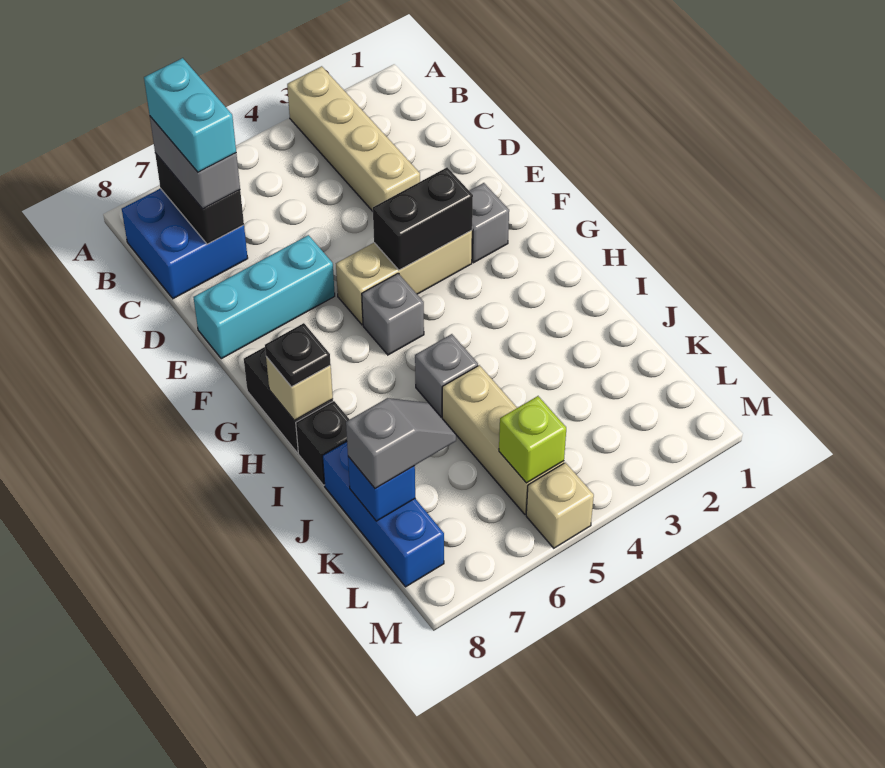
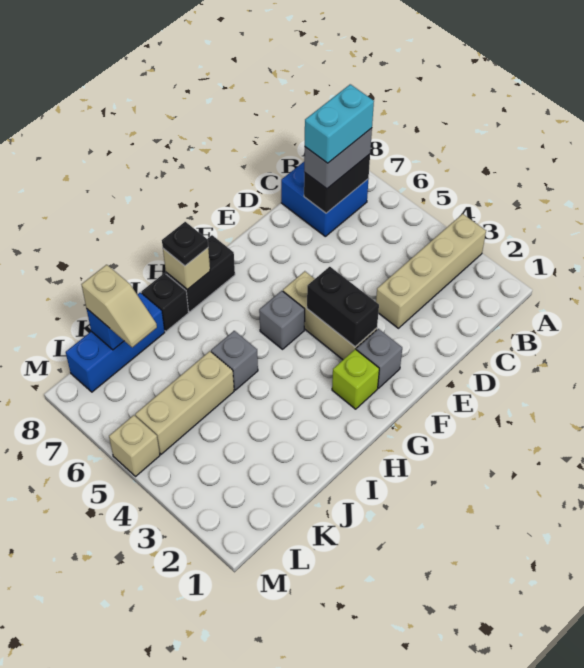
cyan 1x3 brick [193,235,335,359] -> none
grey 1x2 slope [346,398,456,489] -> tan 1x2 slope [81,265,157,347]
lime 1x1 brick [499,396,566,483] -> lime 1x1 brick moved to [332,349,379,409]

